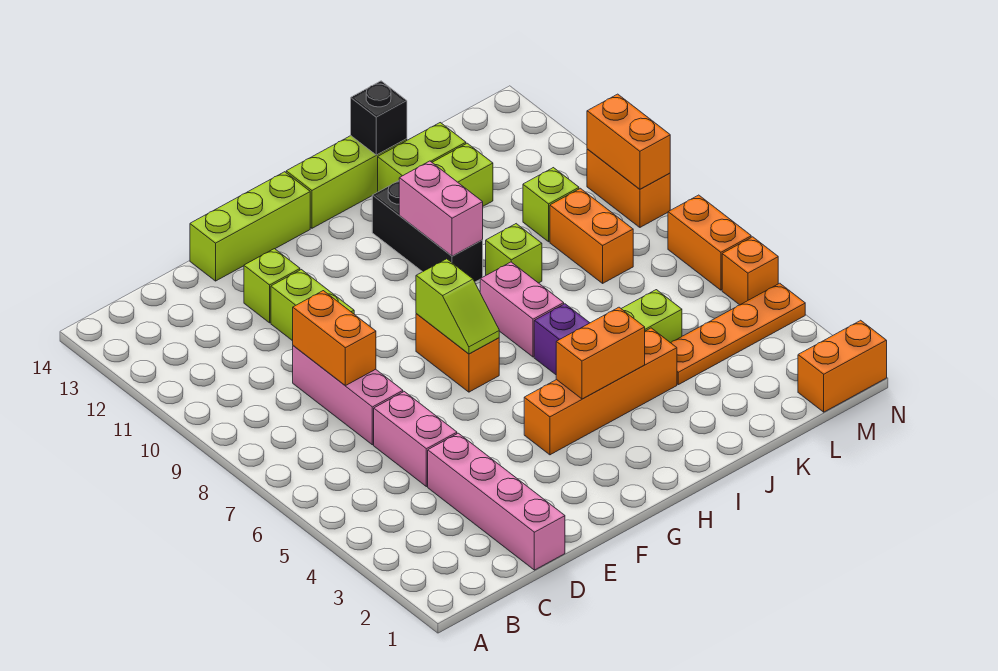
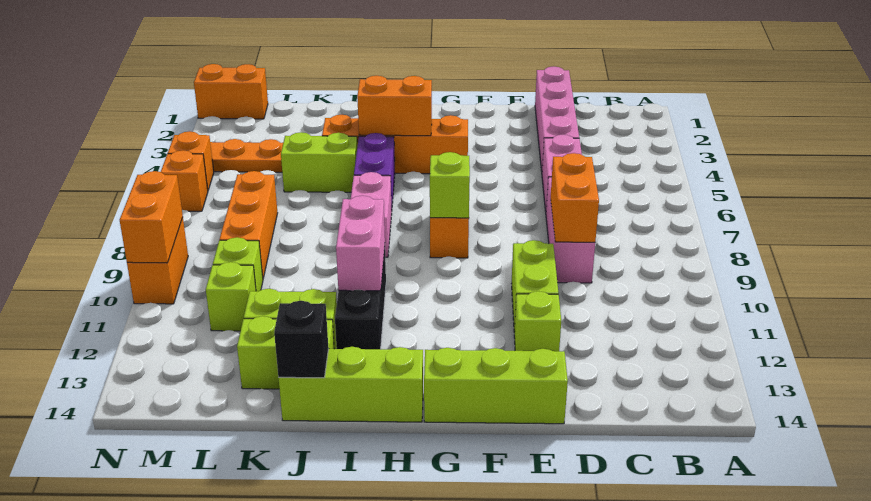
lime 1x1 brick [486,224,542,283] -> lime 1x1 brick moved to [206,262,256,331]
orange 1x2 brick [550,188,633,283] -> orange 1x3 brick [220,171,277,278]
orange 1x2 brick [668,195,751,290] -> orange 1x1 brick [161,150,208,211]

